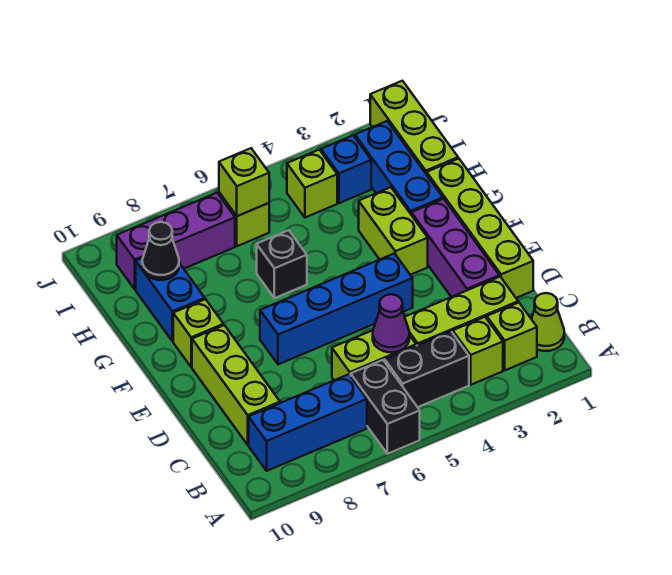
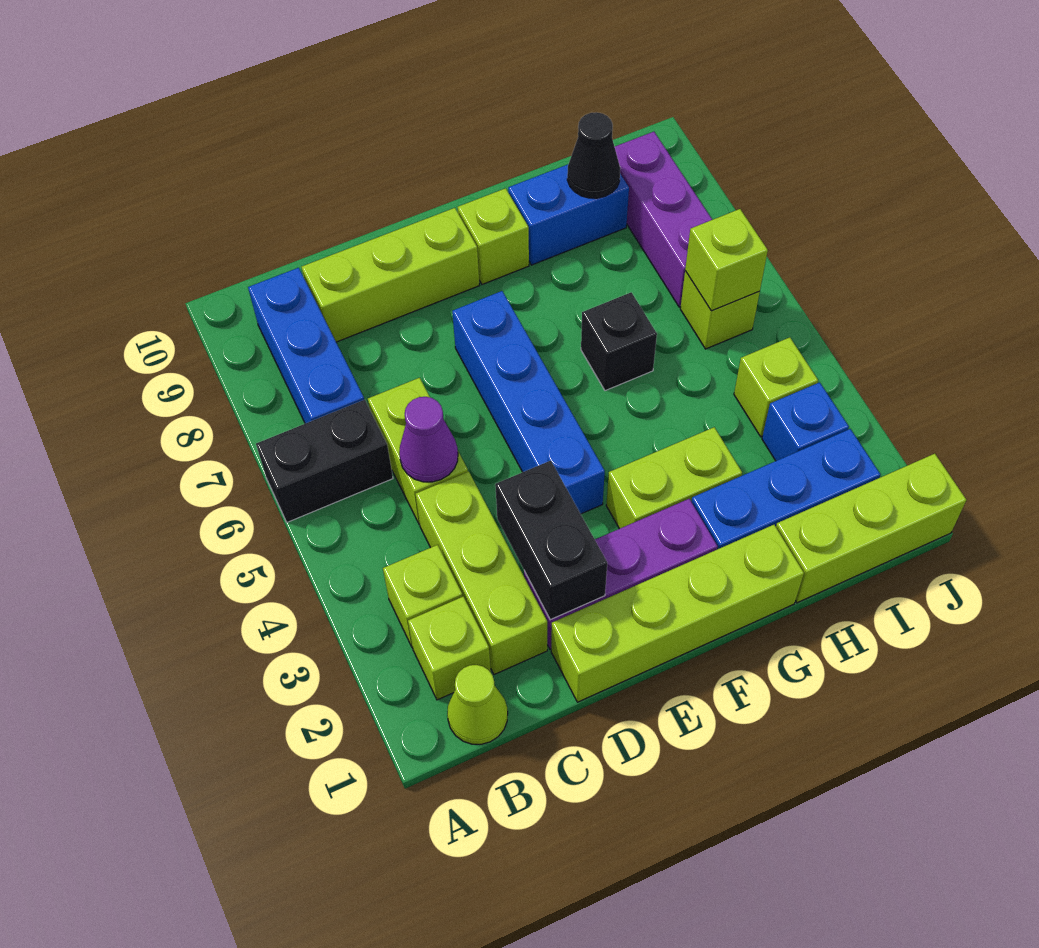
black 1x2 brick [385,331,469,407] -> black 1x2 brick moved to [495,461,607,620]

